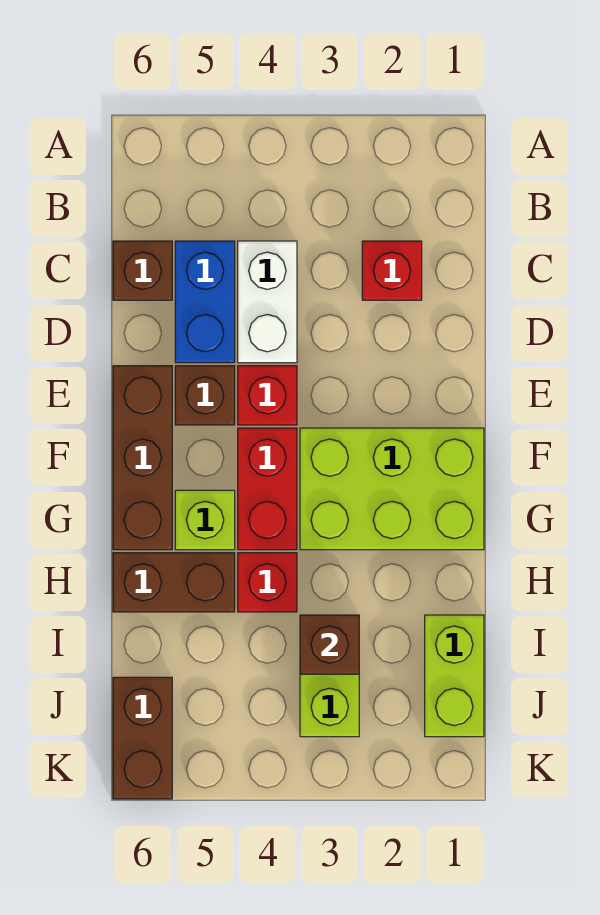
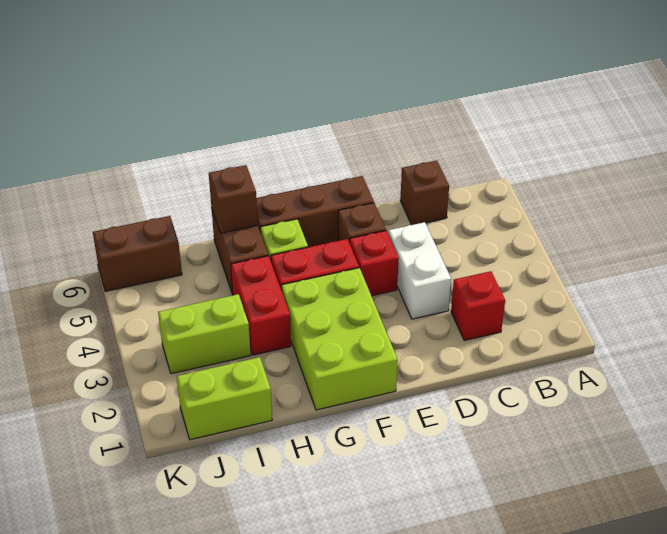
white 1x2 brick [238,241,297,363] -> white 1x2 brick turned to [388,222,451,319]
blue 1x2 brick [175,241,235,363] -> none
red 1x1 brick [238,553,297,612] -> red 1x2 brick [231,256,291,355]
brown 1x1 brick [300,615,359,674] -> brown 1x1 brick moved to [209,165,258,233]

